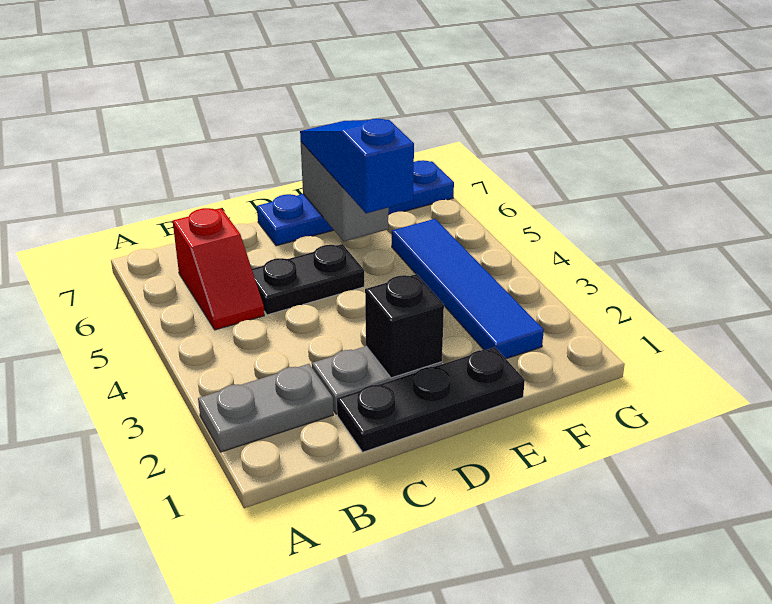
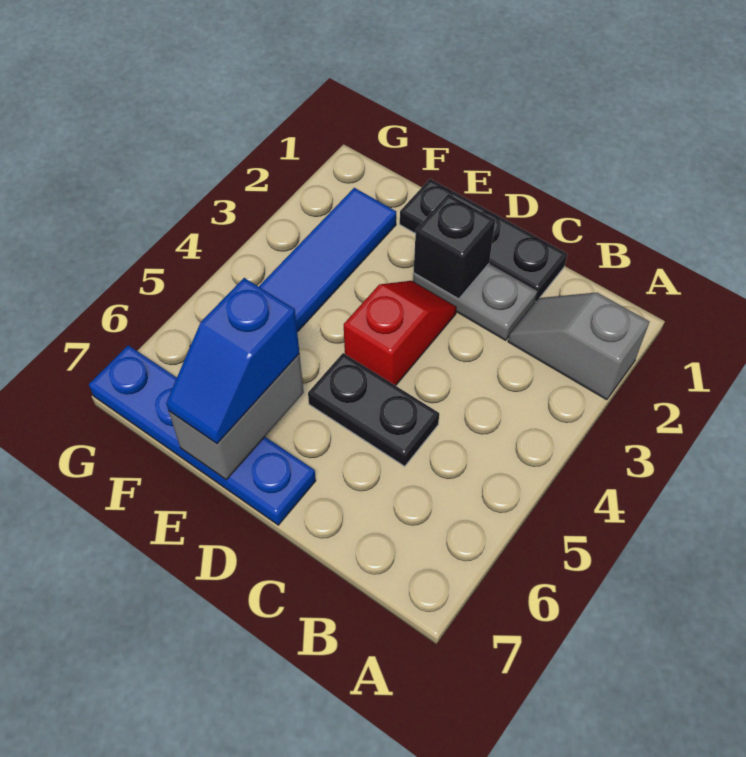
grey 1x2 plate [198,364,333,452] -> grey 1x2 slope [508,293,649,400]
red 1x2 slope [173,208,264,330] -> red 1x2 slope moved to [344,281,457,386]
blue 1x3 slope [300,119,414,213] -> blue 1x2 slope [166,278,299,444]

